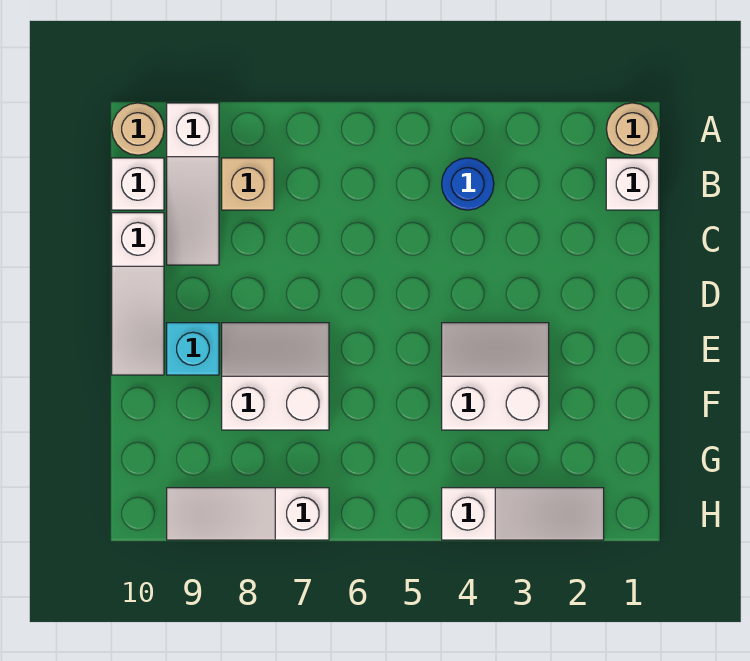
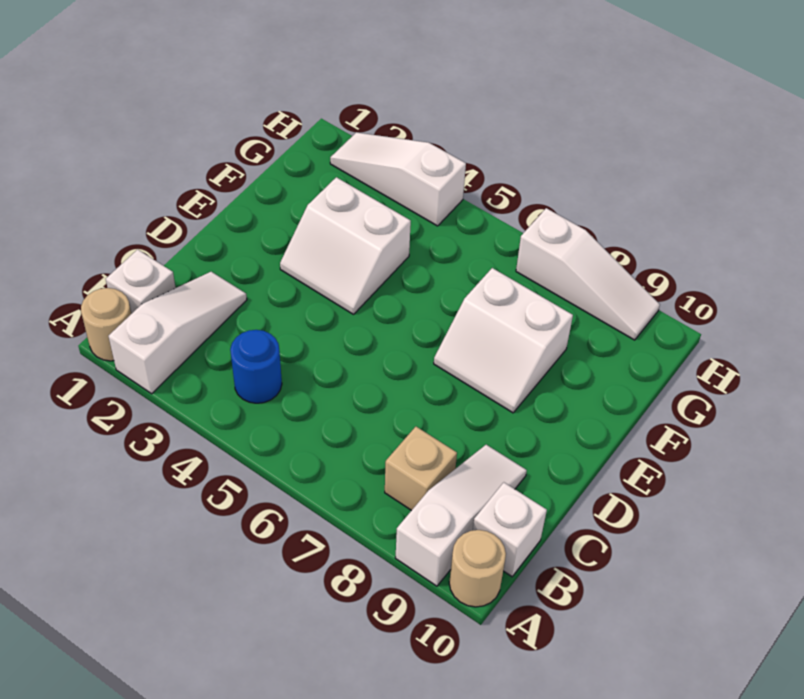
white 1x3 slope [112,213,164,375] -> white 1x3 slope moved to [108,272,247,394]
cyan 1x1 brick [167,323,219,375] -> none

